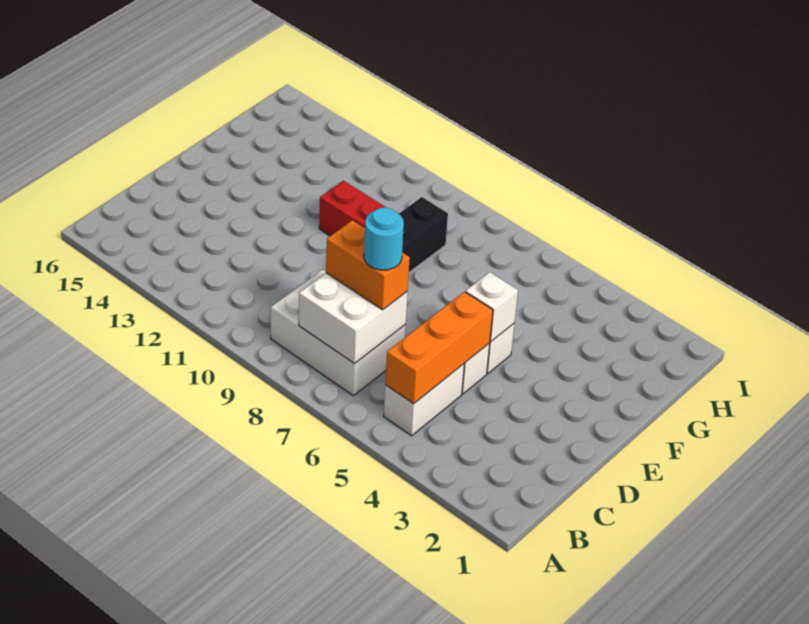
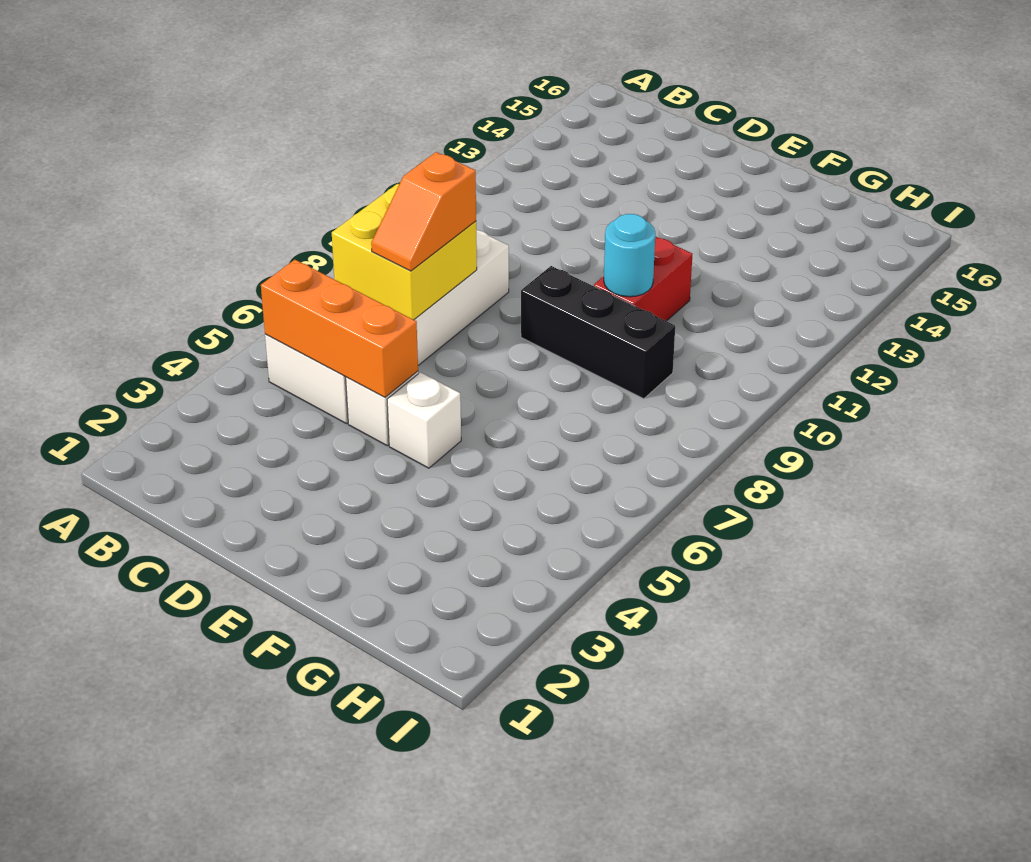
white 2x2 brick [299,273,408,364] -> yellow 2x2 brick [332,184,477,320]
orange 1x2 brick [326,221,410,310] -> orange 1x2 slope [371,152,476,271]
cyan 1x1 round brick [364,208,404,270] -> cyan 1x1 round brick moved to [604,214,655,297]
white 1x1 brick [466,272,518,342] -> none

